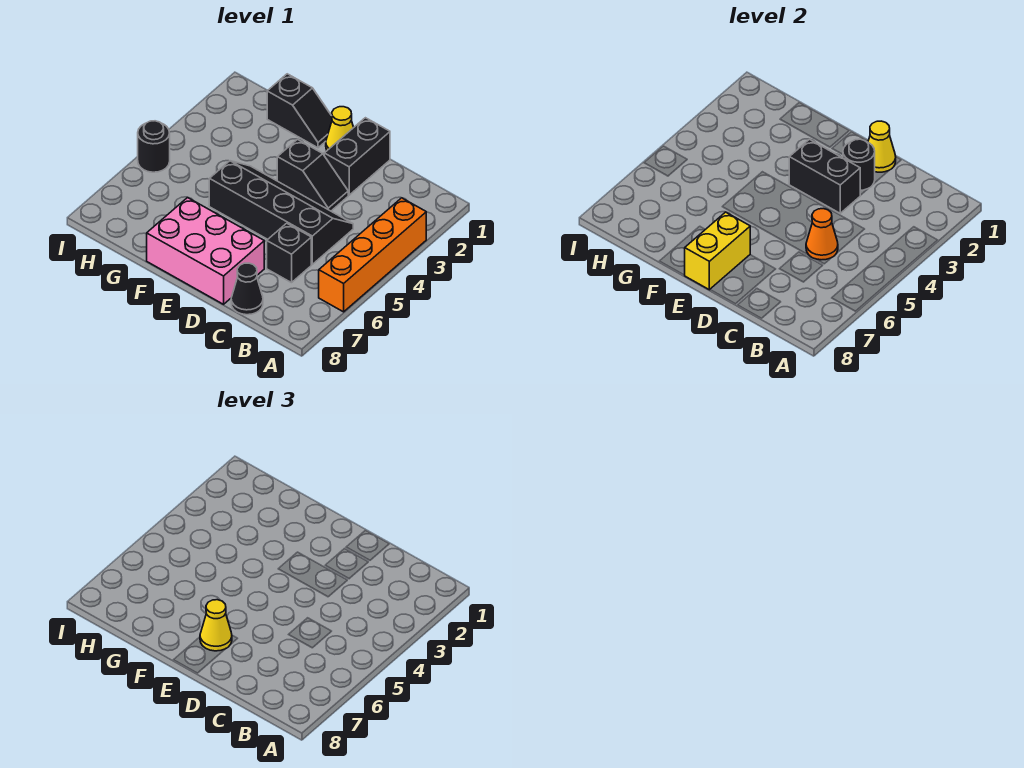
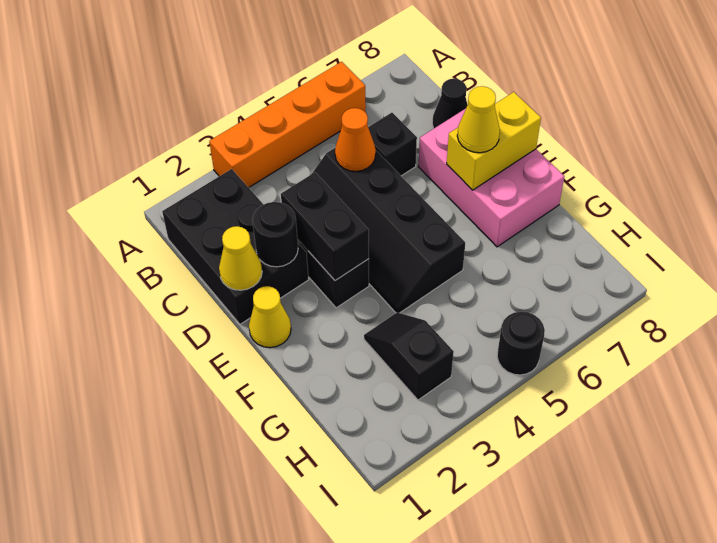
black 1x2 brick [324,118,390,195] -> black 2x3 brick [162,169,309,324]
black 1x2 slope [267,74,332,148] -> black 1x2 slope moved to [364,313,454,400]

